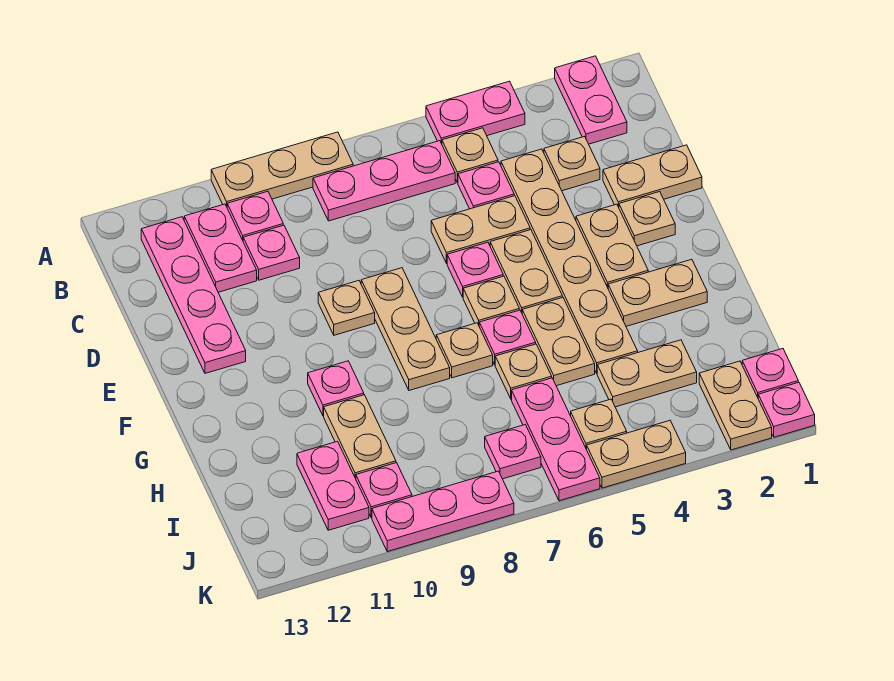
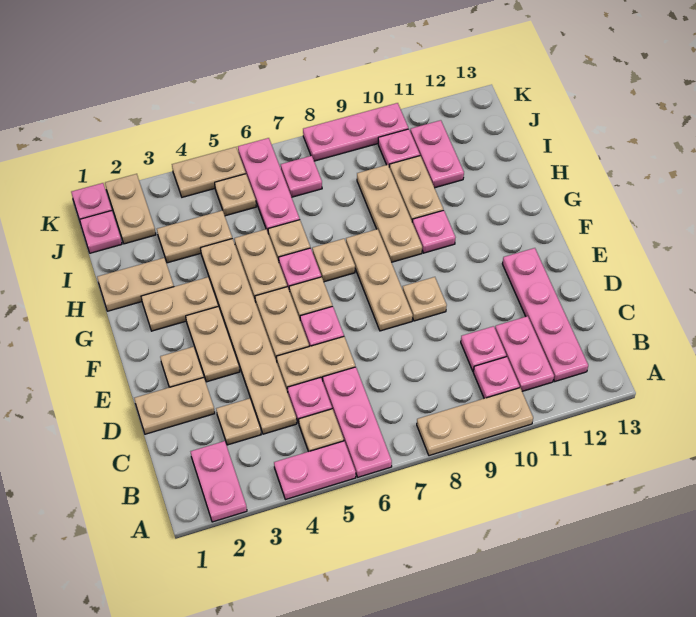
pink 1x3 plate [313,141,455,221] -> pink 1x3 plate turned to [323,367,392,477]
none -> tan 1x3 plate [357,165,422,262]
none -> tan 1x2 plate [97,258,174,311]

